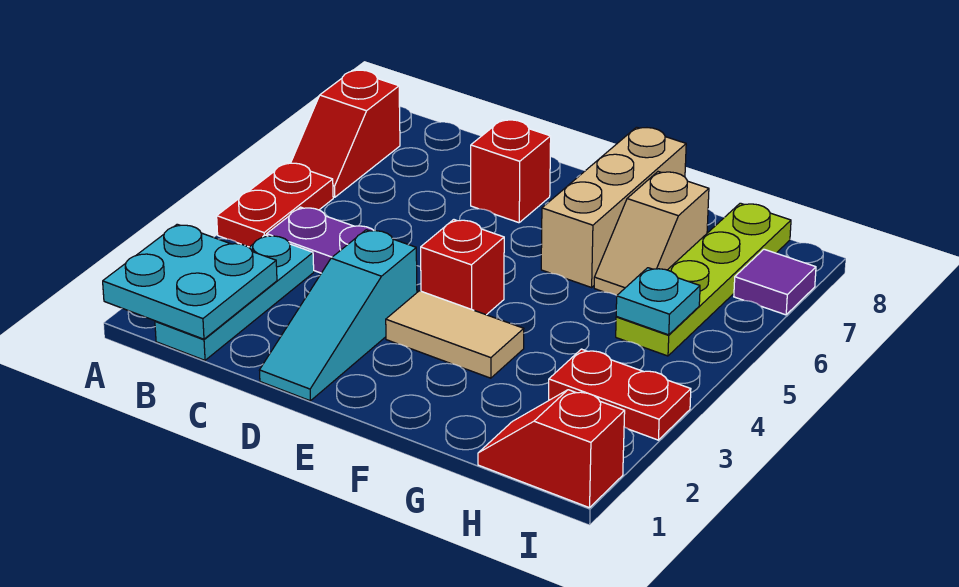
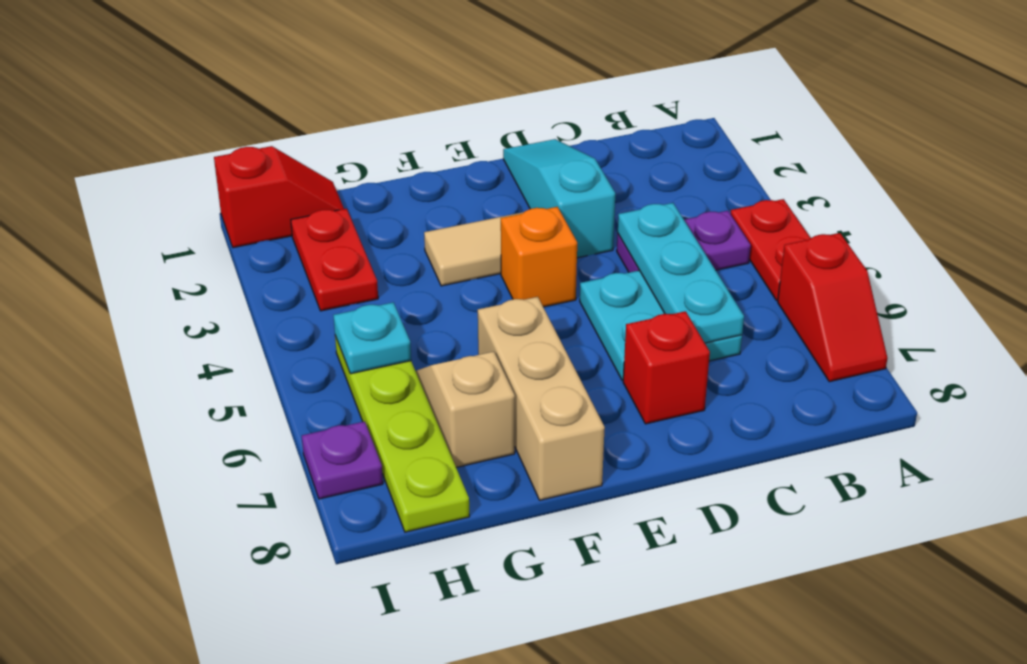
cyan 2x2 plate [103,224,277,339] -> cyan 2x2 plate moved to [580,270,742,380]
red 1x2 slope [291,70,400,197] -> red 1x2 slope turned to [778,233,887,382]
cyan 1x3 plate [155,235,314,360] -> cyan 1x3 plate moved to [618,203,744,343]
red 1x1 brick [421,220,504,315] -> orange 1x1 brick [501,207,577,307]
red 1x2 plate [549,349,691,440] -> red 1x2 plate turned to [291,209,378,311]
purple 1x1 tile [734,249,816,315] -> purple 1x1 plate [302,421,383,499]

